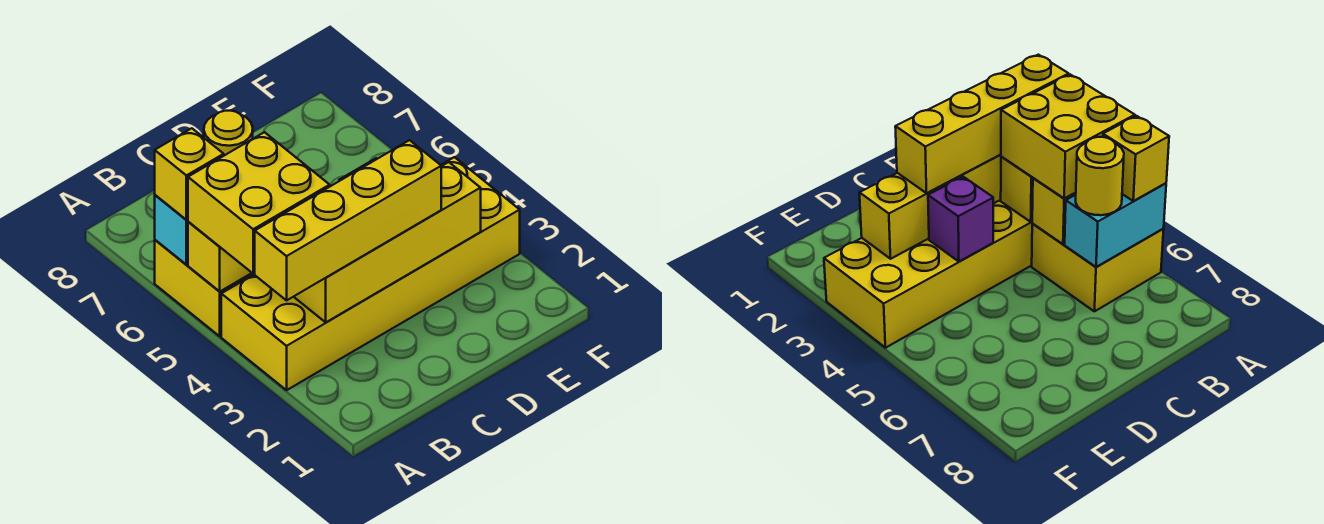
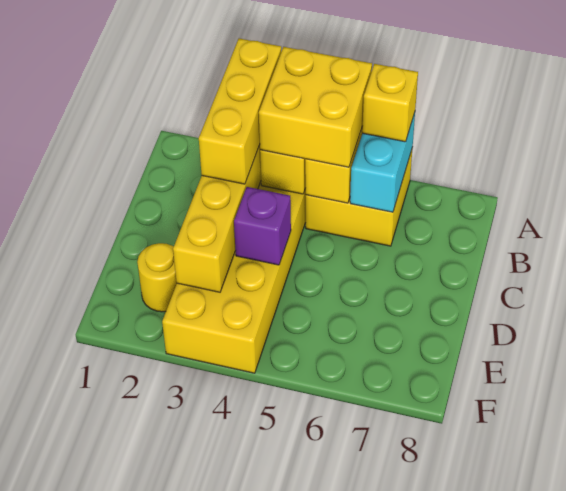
yellow 1x4 brick [255,140,441,300] -> yellow 1x3 brick [199,38,281,184]
yellow 1x1 round brick [204,111,253,156] -> yellow 1x1 round brick moved to [137,243,177,312]

